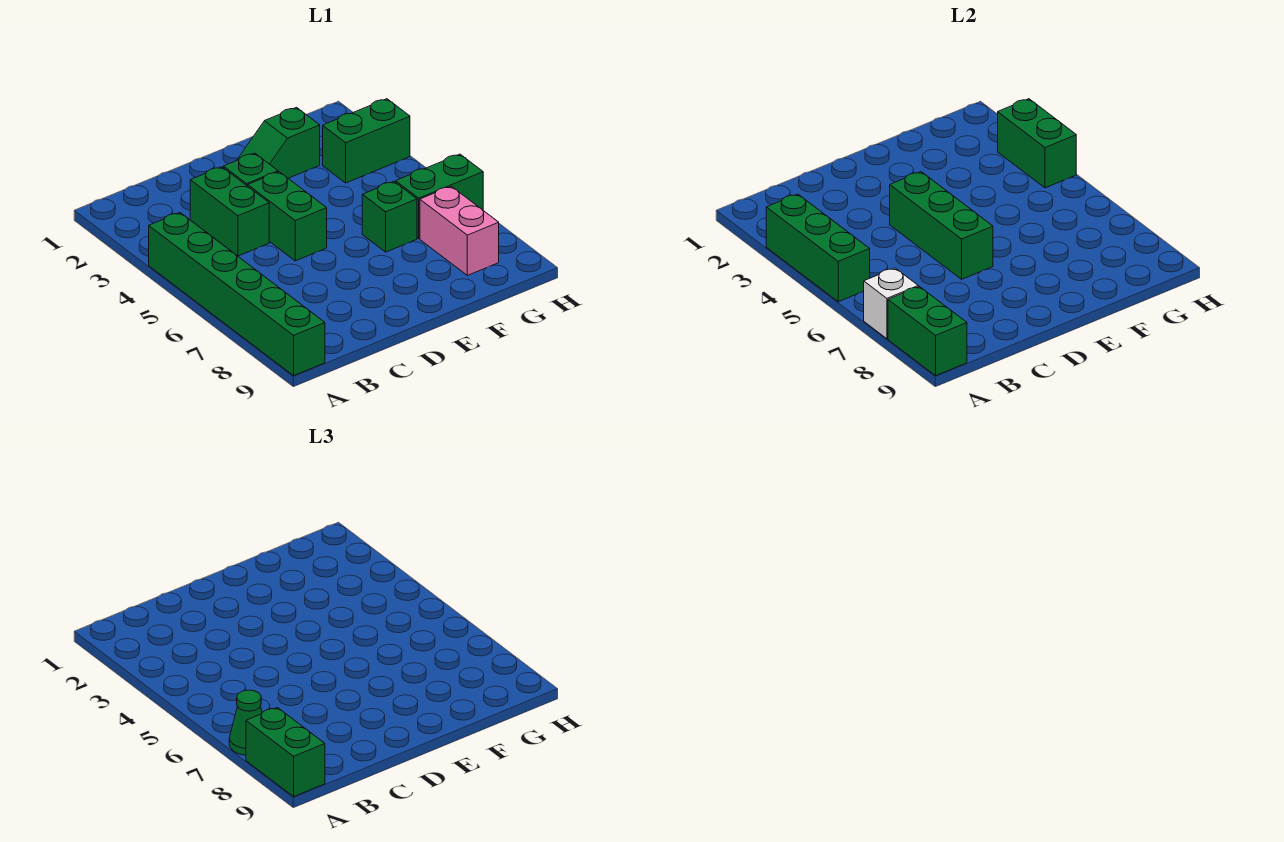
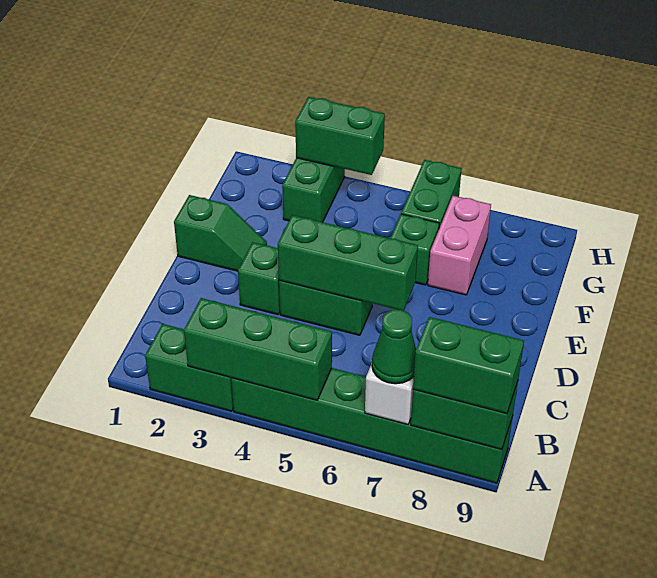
green 1x2 brick [190,167,269,256] -> green 1x2 brick moved to [145,324,233,411]
green 1x2 slope [237,108,320,178] -> green 1x2 slope turned to [174,195,267,271]
pink 1x2 brick [420,186,499,275] -> pink 1x2 brick turned to [428,196,491,295]

